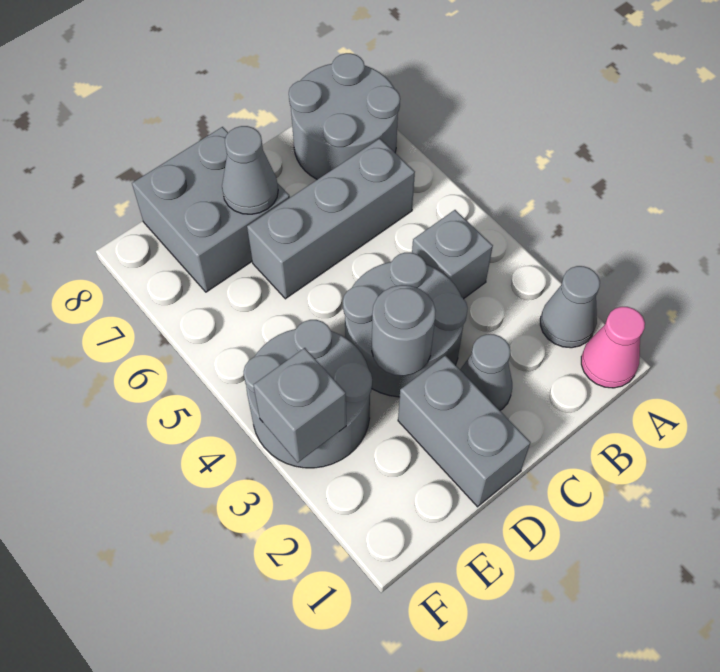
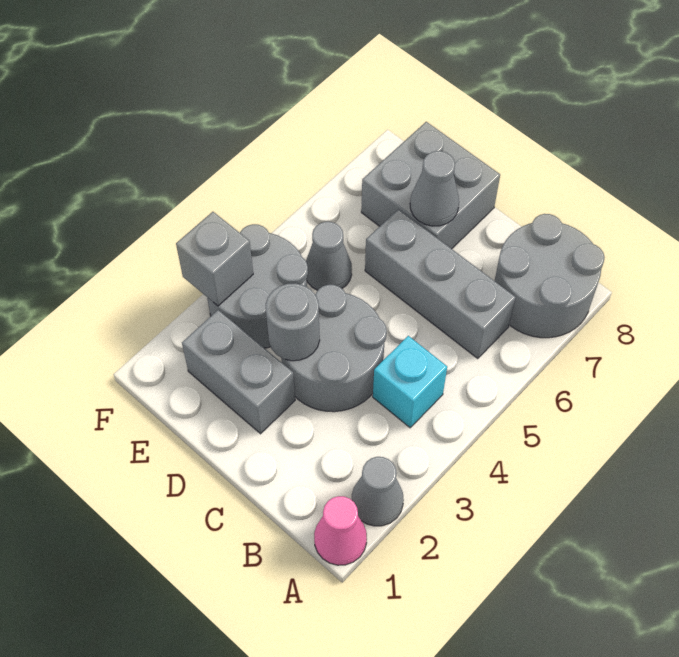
grey 1x1 brick [412,210,493,299] -> cyan 1x1 brick [373,336,447,428]
grey 1x1 cone [460,334,512,410] -> grey 1x1 cone moved to [306,222,352,290]
grey 1x2 brick [398,355,530,507] -> grey 1x2 brick turned to [182,310,295,434]

